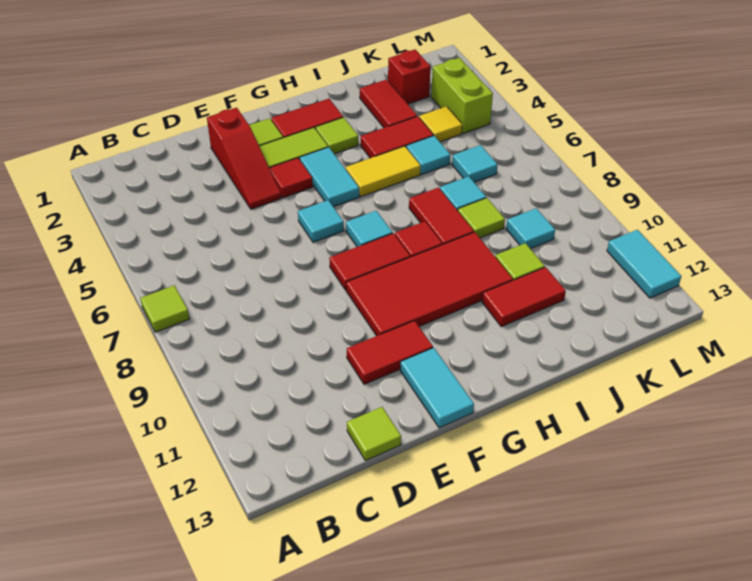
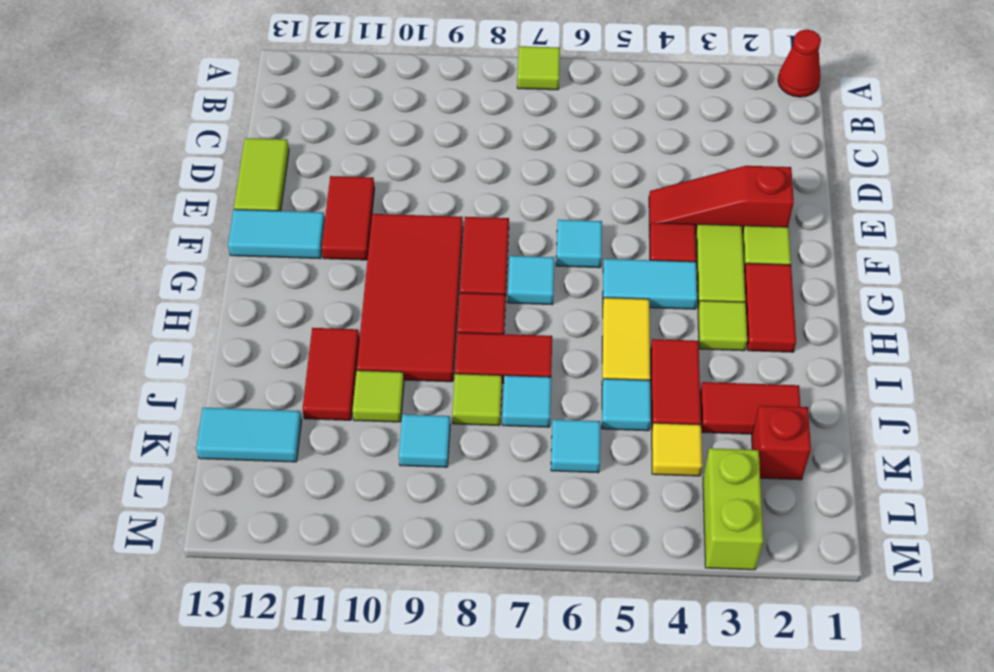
none -> red 1x1 cone [778,29,821,97]
lime 1x1 tile [347,407,401,461] -> lime 1x2 tile [234,138,289,211]
lime 1x2 brick [431,58,493,134] -> lime 1x2 brick turned to [703,448,763,570]
cyan 1x2 tile [607,230,681,298] -> cyan 1x2 tile moved to [196,408,302,462]

